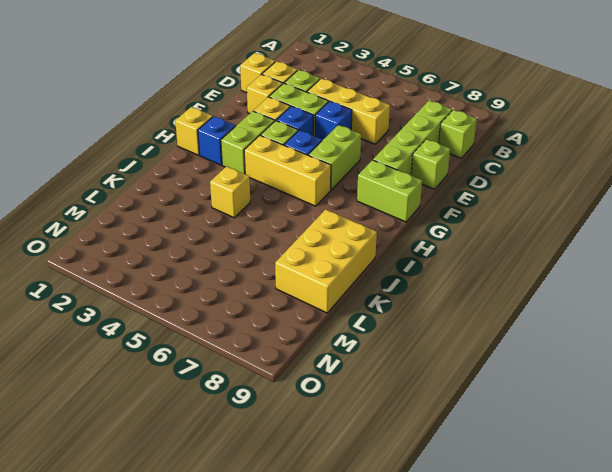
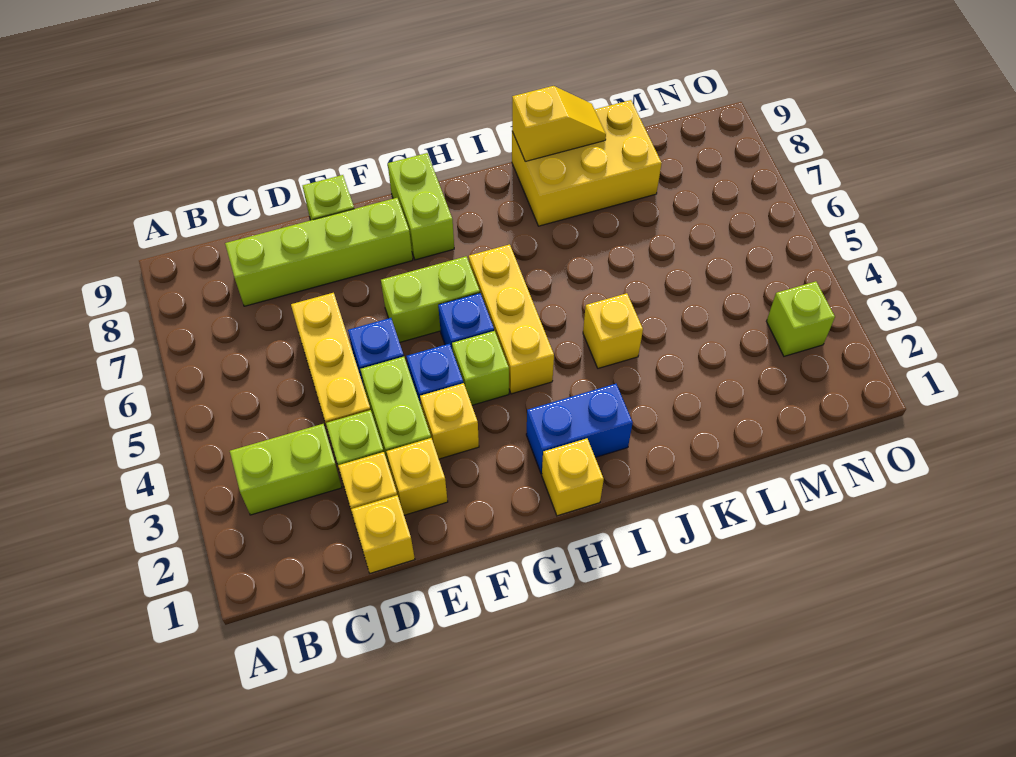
lime 1x1 brick [439,110,477,158] -> lime 1x1 brick moved to [766,281,835,356]
lime 1x2 brick [221,111,275,174] -> lime 1x2 brick moved to [230,424,342,515]
blue 1x1 brick [198,116,236,165] -> blue 1x2 brick [526,384,633,474]
none -> yellow 1x2 slope [512,86,606,161]

